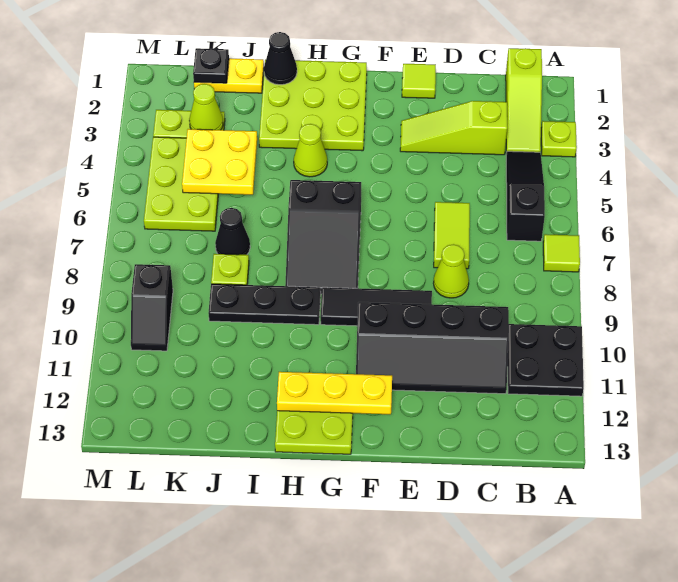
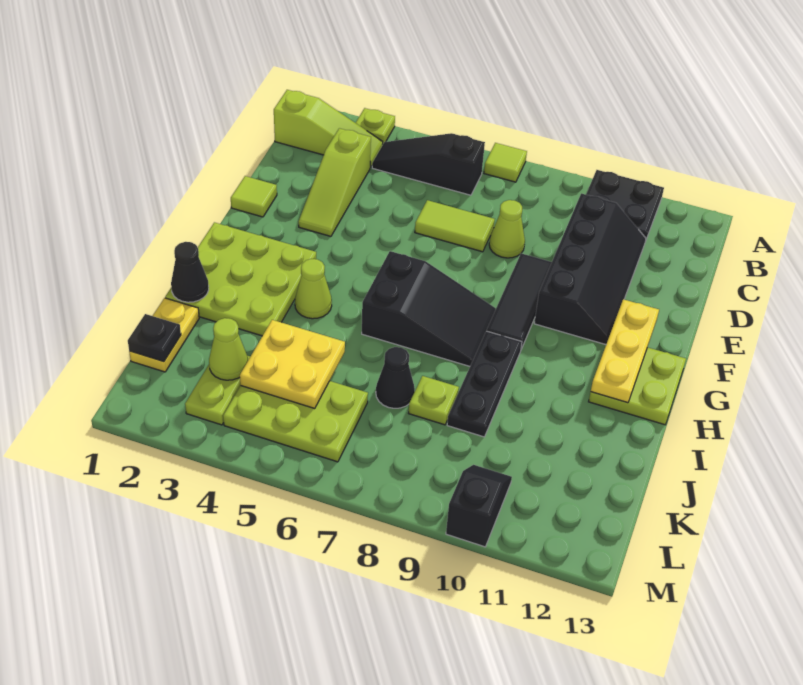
black 1x2 slope [131,264,173,351] -> black 1x2 slope turned to [446,465,512,547]

